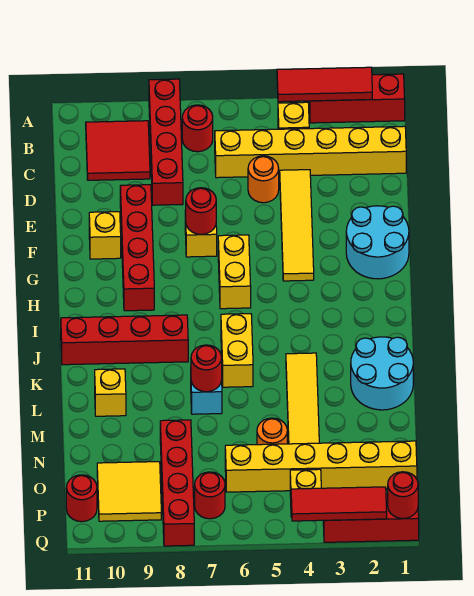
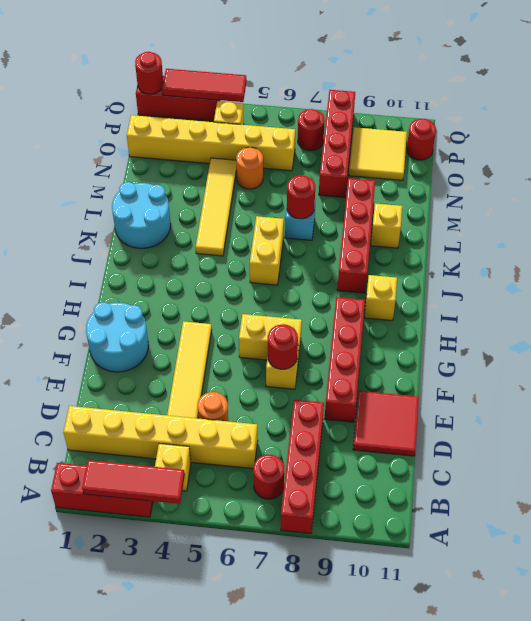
red 2x2 tile [86,121,150,180] -> red 2x2 tile moved to [353,391,419,456]
yellow 1x1 brick [89,212,121,259] -> yellow 1x1 brick moved to [364,275,397,321]
yellow 1x2 brick [218,235,251,309] -> yellow 1x2 brick turned to [239,314,302,360]
red 1x4 brick [61,315,188,365] -> red 1x4 brick turned to [337,178,375,293]

